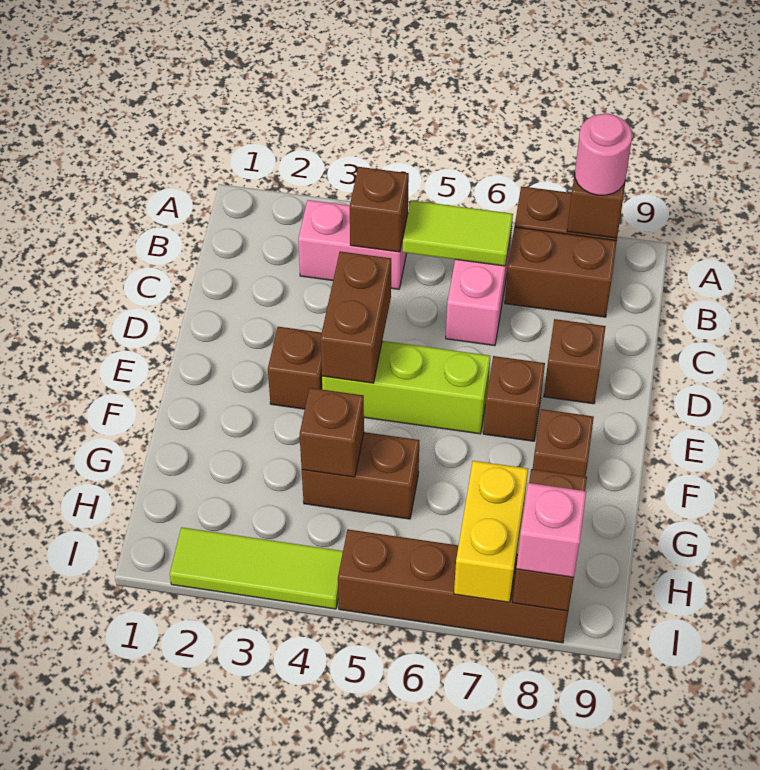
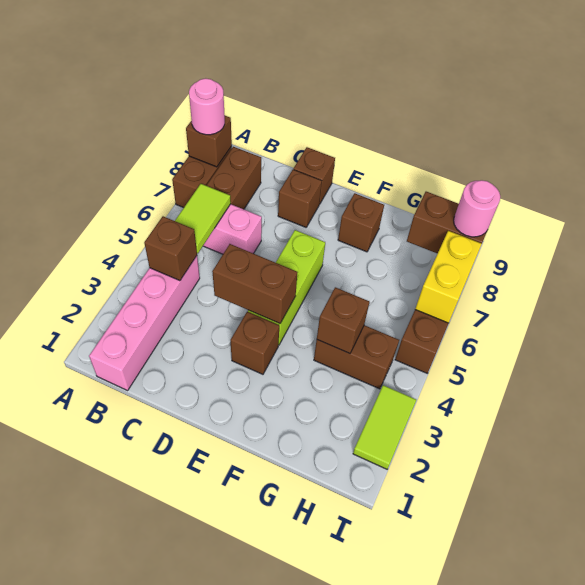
pink 1x2 brick [298,200,408,289] -> pink 1x4 brick [89,256,200,391]
brown 1x1 brick [483,356,545,441] -> brown 1x1 brick moved to [293,147,335,204]
brown 1x2 brick [302,432,420,519] -> brown 1x2 brick turned to [314,325,399,389]
yellow 1x2 brick [454,461,528,602] -> yellow 1x2 brick turned to [415,231,482,323]
lime 1x3 tile [170,527,343,609] -> lime 1x2 tile [353,385,416,469]
pink 1x1 brick [516,483,586,577] -> pink 1x1 round brick [454,180,500,237]

